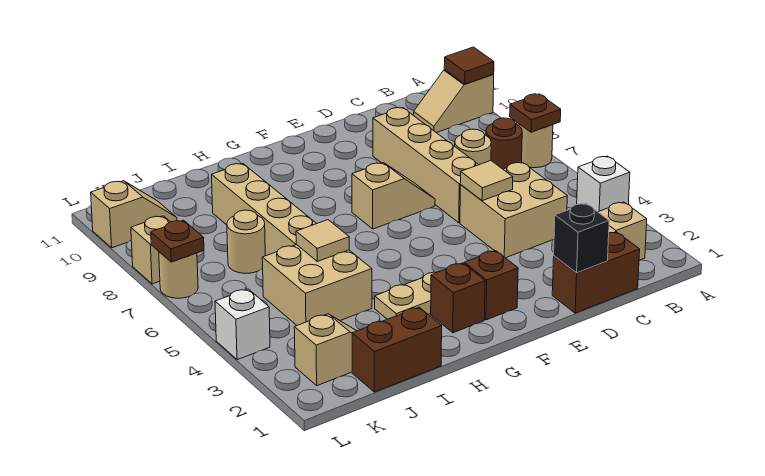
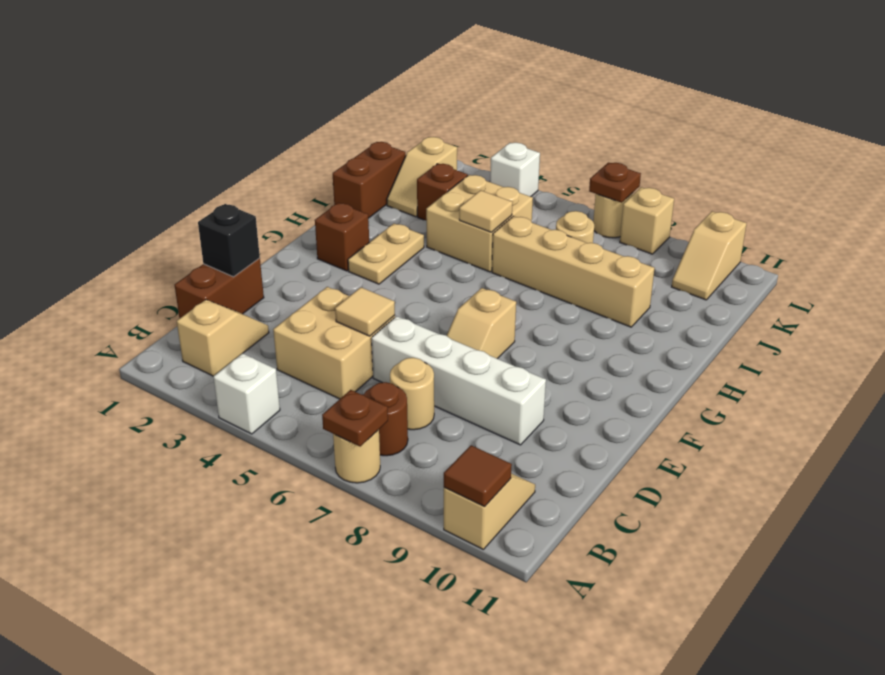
tan 1x4 brick [373,108,479,223] -> white 1x4 brick [372,316,546,445]
brown 1x1 brick [464,251,518,320] -> brown 1x1 brick moved to [417,164,468,220]

